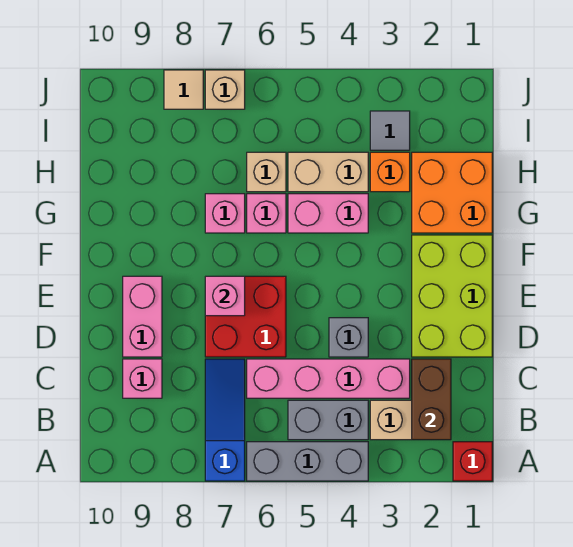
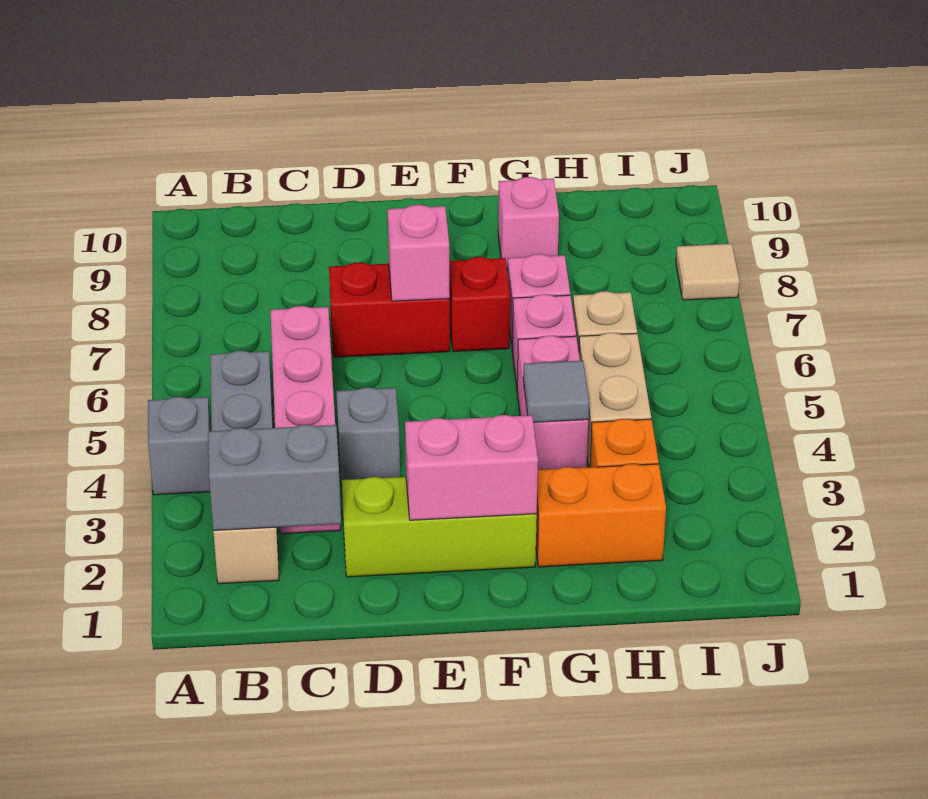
red 1x1 brick [453,442,492,481] -> red 1x1 brick moved to [449,257,510,351]
grey 1x3 brick [247,442,368,481] -> grey 1x1 brick [148,397,211,495]
blue 1x3 slope [205,359,245,481] -> none
brown 1x2 brick [412,359,451,440] -> grey 1x2 brick [208,425,341,531]
pink 1x1 brick [123,359,162,398] -> pink 1x1 brick moved to [498,177,559,269]
lime 2x3 brick [412,235,492,357] -> lime 1x3 brick [342,477,537,577]
red 2x2 brick [205,276,286,357] -> red 1x2 brick [329,263,450,357]
pink 1x2 brick [123,276,162,357] -> pink 1x2 brick moved to [405,415,538,520]
orange 2x2 brick [412,152,492,233] -> orange 1x2 brick [536,464,666,567]
grey 1x1 tile [370,111,410,150] -> grey 1x1 tile moved to [523,361,589,422]
tan 1x1 brick [205,70,245,109] -> none

